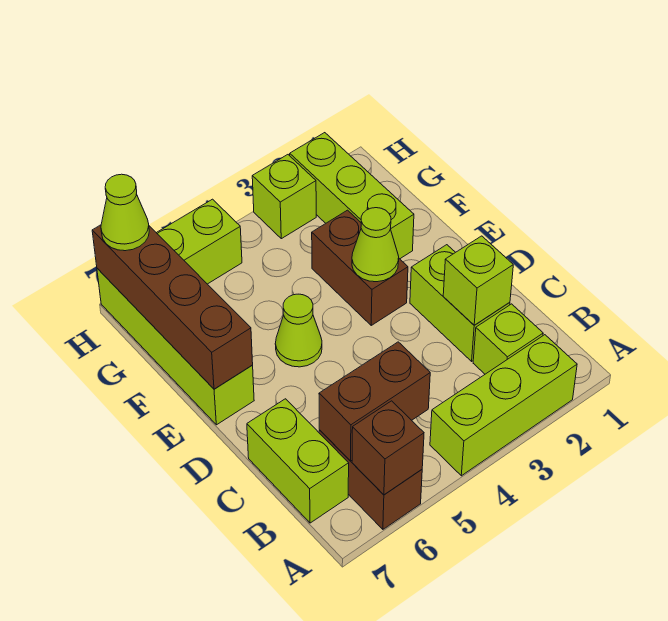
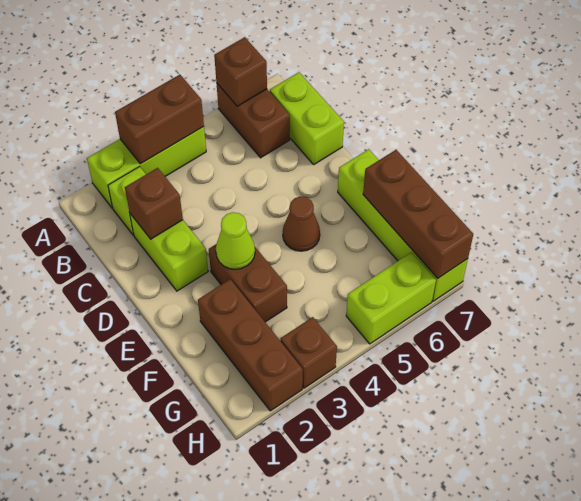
brown 1x2 brick [319,342,430,461] -> brown 1x2 brick moved to [115,75,204,164]
lime 1x1 brick [443,236,513,325] -> brown 1x1 brick [125,168,183,239]
lime 1x1 cone [275,294,322,367] -> brown 1x1 cone [283,196,320,251]
brown 1x4 brick [92,225,253,389] -> brown 1x3 brick [363,150,473,278]
lime 1x3 brick [290,133,414,259] -> brown 1x3 brick [198,279,303,411]
lime 1x1 brick [252,155,316,239] -> brown 1x1 brick [280,317,337,388]
lime 1x1 cone [101,174,149,251] -> none

